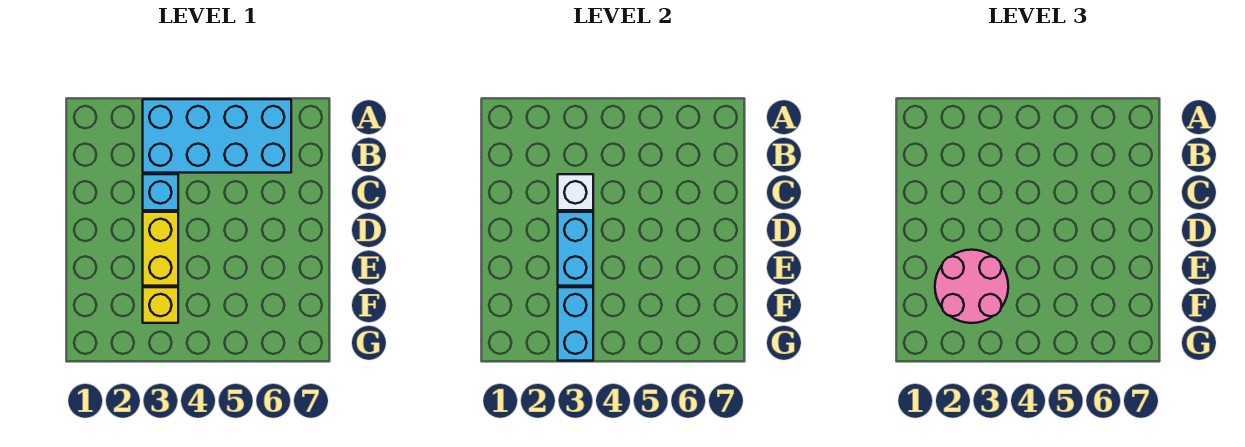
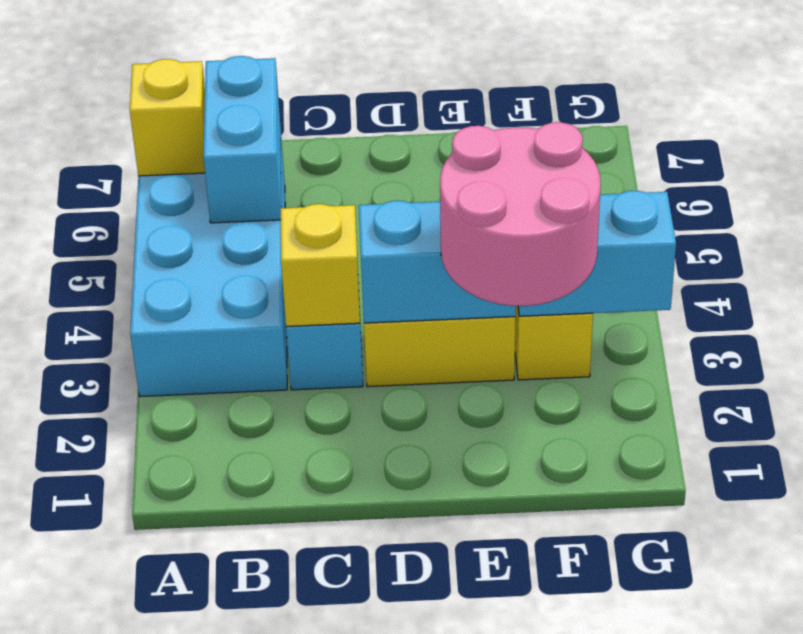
none -> yellow 1x1 brick [130,59,205,176]
none -> cyan 1x2 brick [203,56,281,223]
white 1x1 brick [558,174,593,210] -> yellow 1x1 brick [280,204,360,326]

